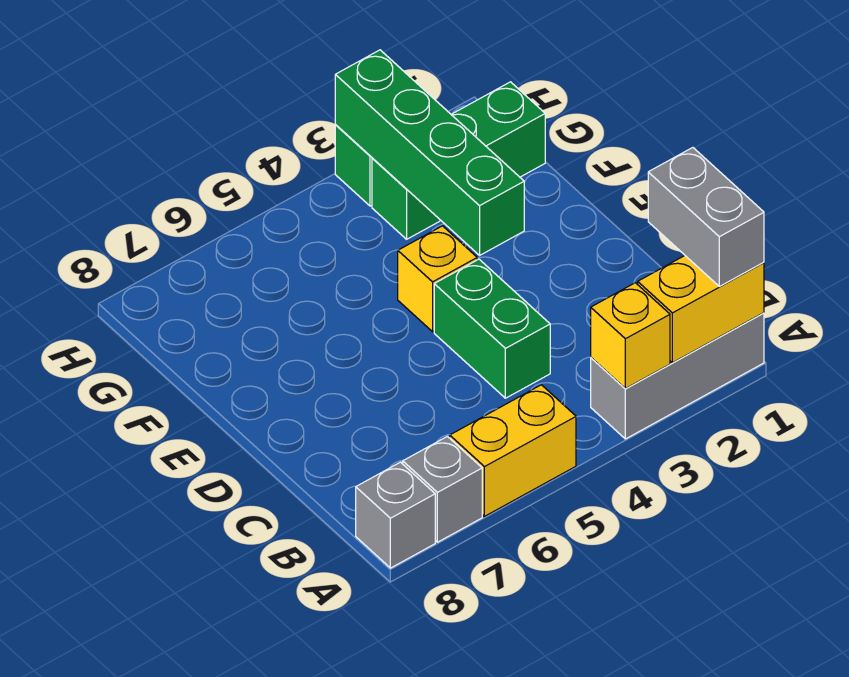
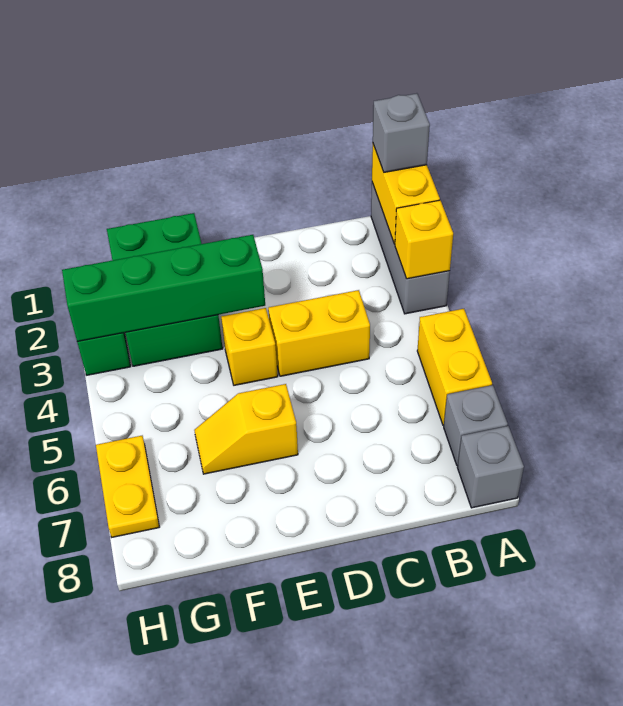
grey 1x2 brick [648,148,764,286] -> grey 1x1 brick [373,93,430,172]
green 1x2 brick [434,259,550,398] -> yellow 1x2 brick [268,290,370,376]
none -> yellow 1x2 slope [194,384,298,474]
green 1x3 brick [372,82,545,239] -> green 2x3 brick [107,213,223,366]
none -> yellow 1x2 plate [96,436,159,537]

